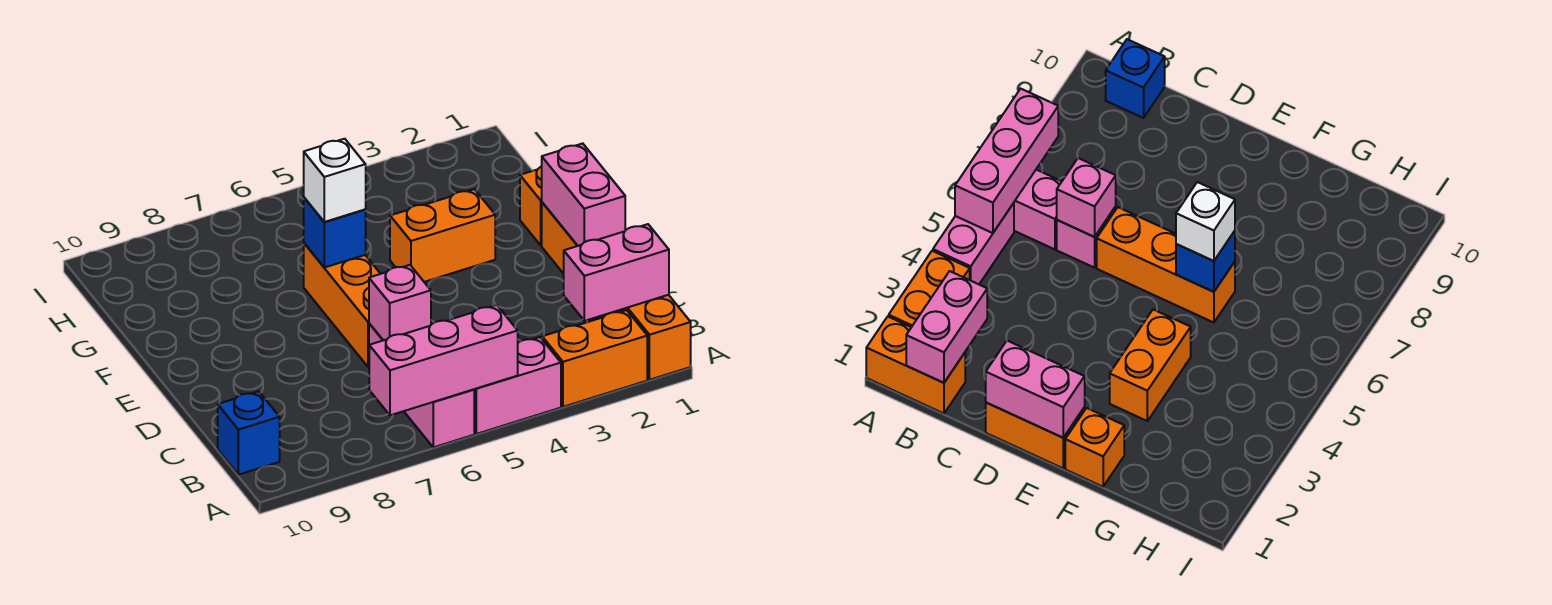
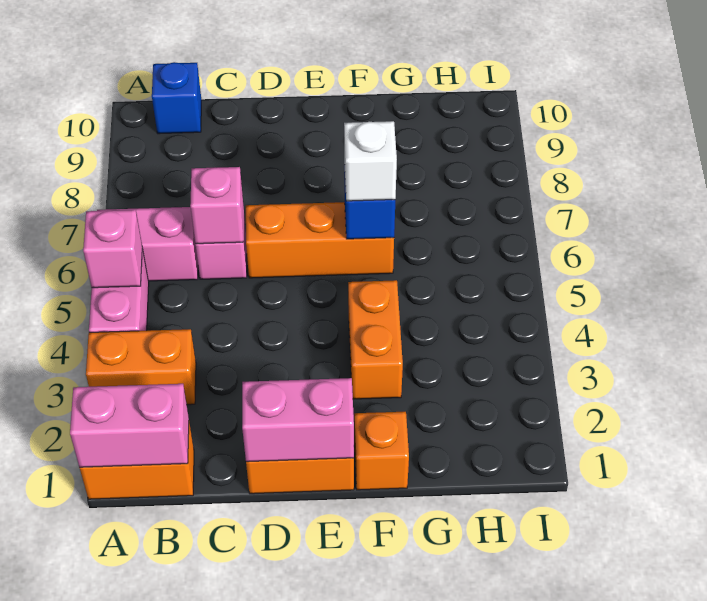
orange 1x2 brick [542,310,647,407] -> orange 1x2 brick turned to [86,329,196,405]
pink 1x3 brick [369,305,518,415] -> pink 1x1 brick [83,210,142,288]
pink 1x2 brick [564,224,669,321] -> pink 1x2 brick turned to [70,384,189,467]

